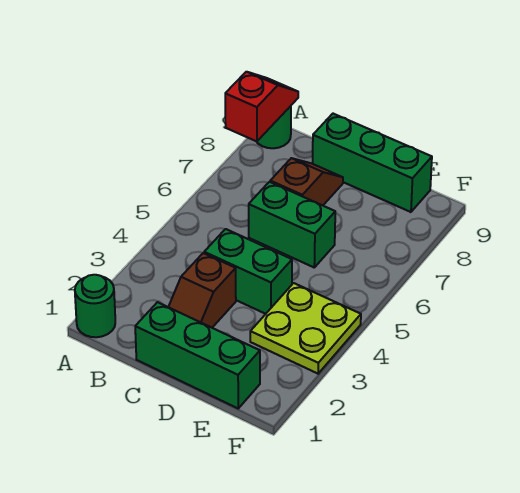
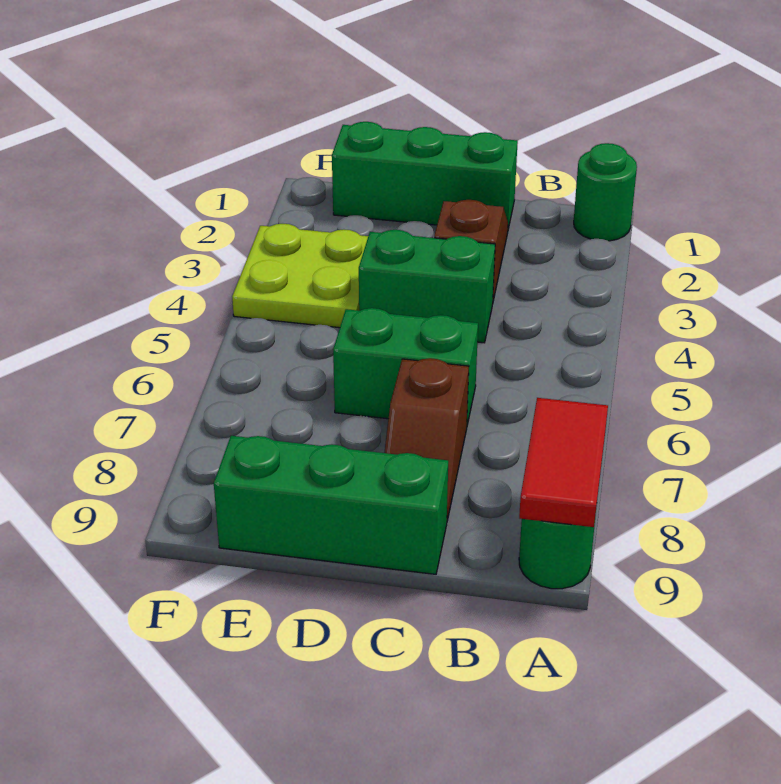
red 1x2 slope [225,72,298,142] -> red 1x2 tile [519,398,608,527]

